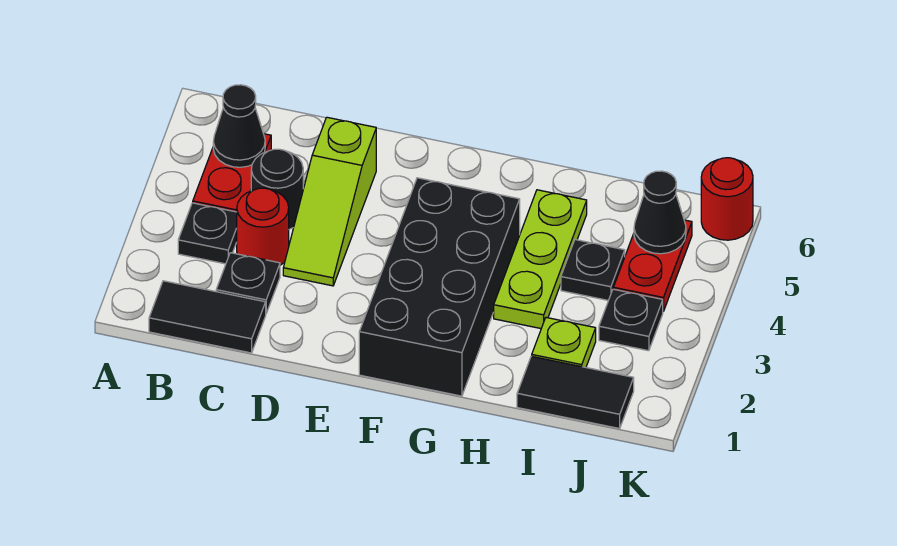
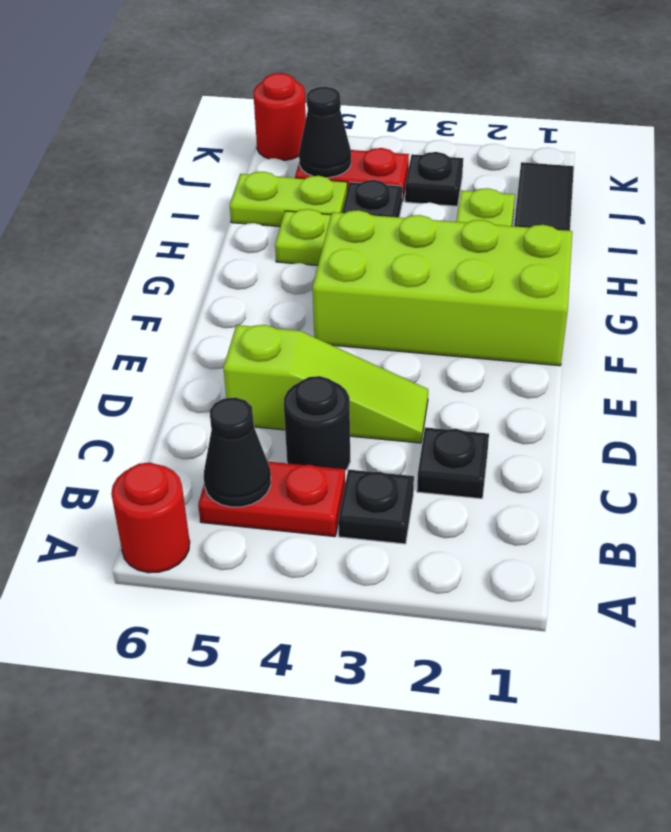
black 1x2 tile [149,281,266,353] -> none
red 1x1 round brick [237,188,289,265] -> red 1x1 round brick moved to [111,463,190,573]
black 2x4 brick [359,178,520,396] -> lime 2x4 brick [313,210,572,366]
none -> lime 1x2 plate [230,172,347,227]

